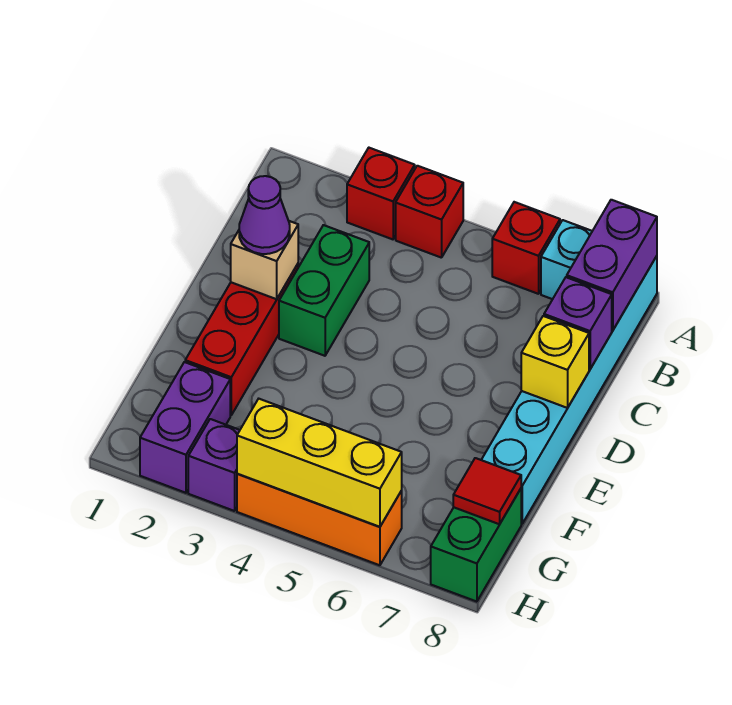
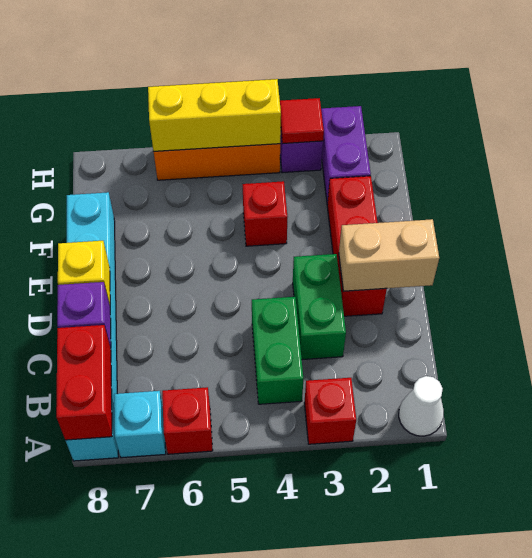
none -> white 1x1 cone [399,376,444,436]
red 1x1 brick [396,166,463,258] -> red 1x1 brick moved to [243,181,287,246]
purple 1x2 brick [567,200,657,330] -> red 1x2 brick [56,325,112,440]
tan 1x1 brick [231,221,298,299] -> tan 1x2 brick [339,219,439,291]
purple 1x1 cone [239,176,290,254] -> none
green 1x2 brick [431,489,521,602] -> green 1x2 brick moved to [252,297,303,404]
red 1x1 tile [453,458,521,524] -> red 1x1 tile moved to [280,98,324,144]

